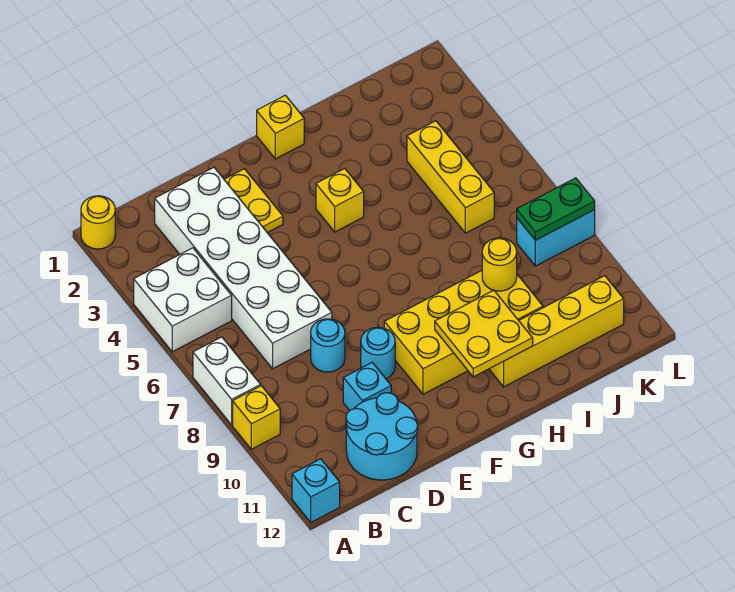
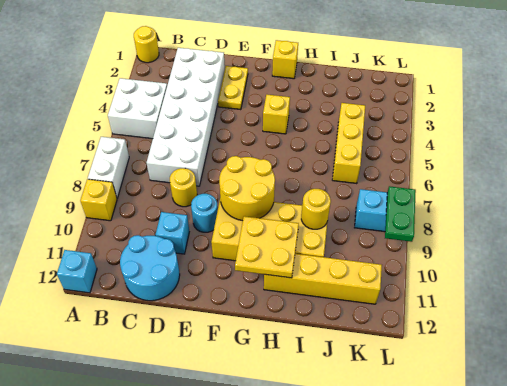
cyan 1x1 round brick [311,319,345,372] -> yellow 1x1 round brick [170,168,197,207]
none -> yellow 2x2 round brick [219,156,275,221]
green 1x2 plate [517,178,595,240] -> green 1x2 plate turned to [385,186,416,242]

